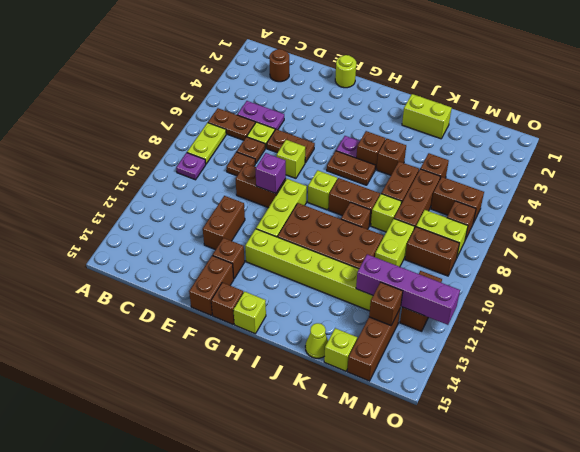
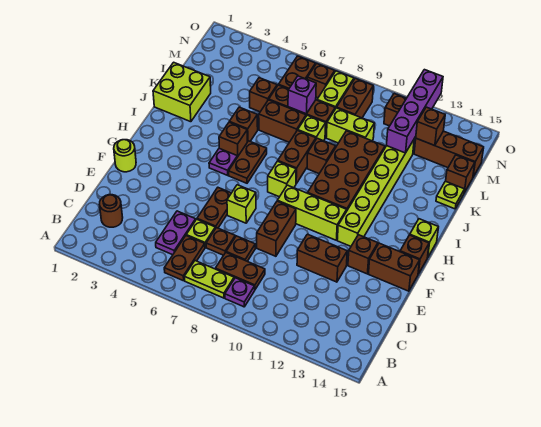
none -> brown 1x2 plate [215,252,265,289]
purple 1x1 brick [256,153,286,193] -> purple 1x1 brick moved to [288,76,316,114]
lime 1x2 brick [402,94,452,139] -> lime 2x2 brick [153,62,211,122]
lime 1x1 cone [305,323,328,358] -> lime 1x1 plate [436,181,464,209]
lime 1x1 brick [324,328,357,371] -> brown 1x1 brick [446,155,475,193]

